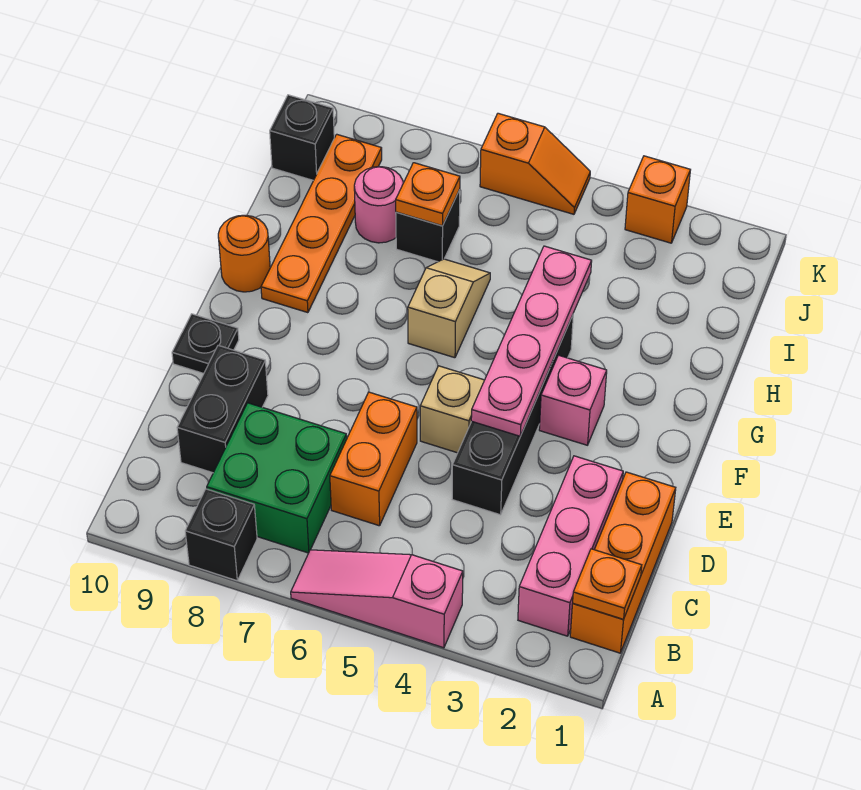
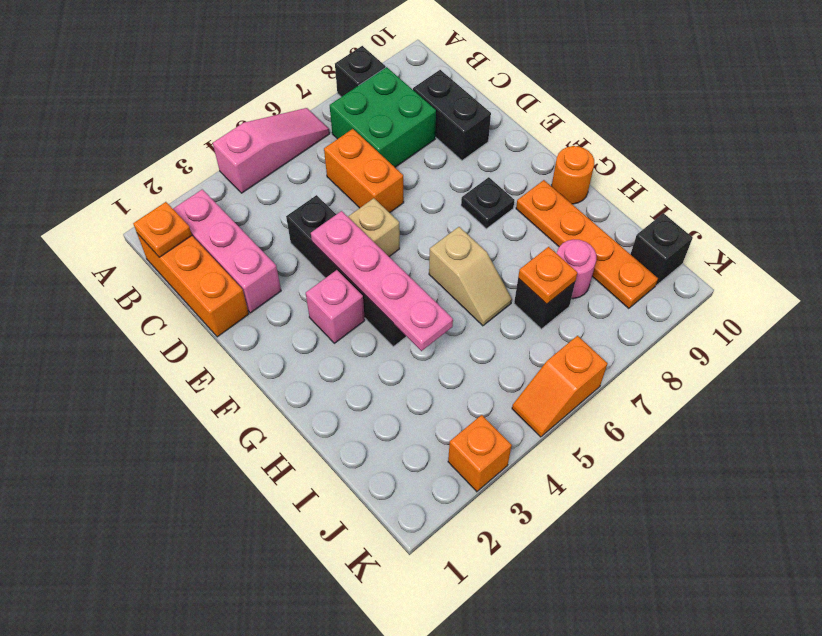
black 1x1 plate [172,314,239,373] -> black 1x1 plate moved to [461,177,514,229]

